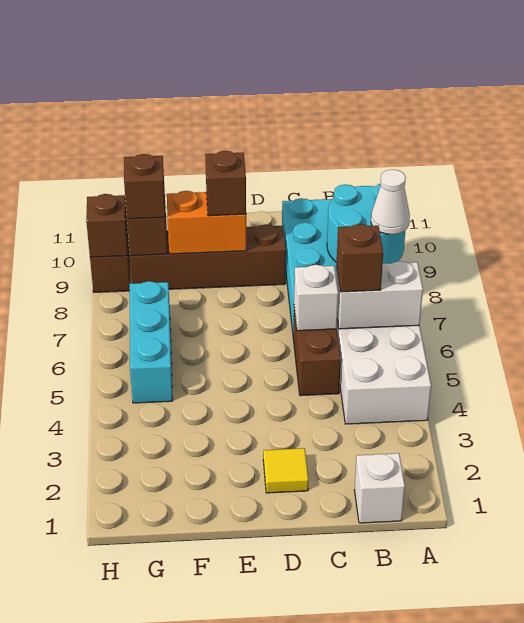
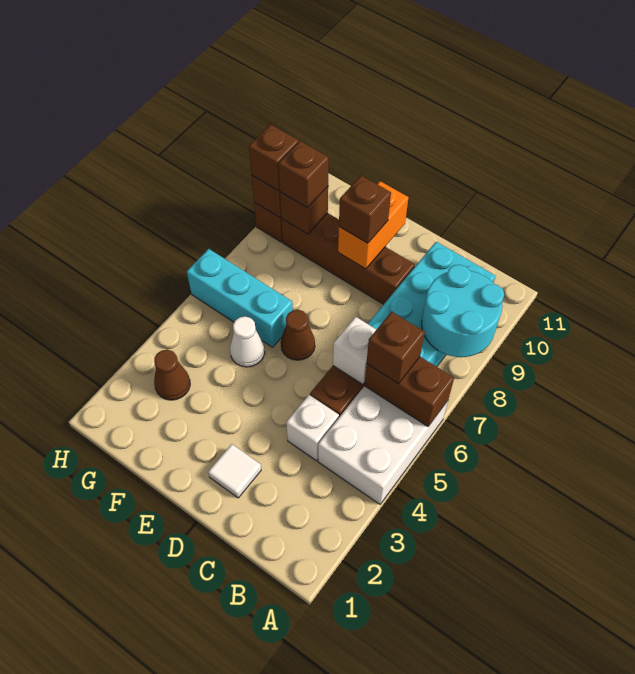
white 1x2 brick [336,261,423,329] -> brown 1x2 brick [364,357,454,426]
white 1x1 cone [371,170,410,234] -> white 1x1 cone moved to [230,316,265,367]
white 1x1 brick [354,453,405,523] -> white 1x1 brick moved to [286,395,339,461]
yellow 1x1 tile [263,448,308,493] -> white 1x1 tile [208,444,261,498]
none -> brown 1x1 cone [281,310,315,360]
orange 1x2 brick [167,191,247,254] -> orange 1x2 brick turned to [338,181,409,269]
none -> brown 1x1 cone [154,350,190,400]
cyan 1x3 brick [130,281,173,403] -> cyan 1x3 brick turned to [187,249,293,347]
none -> brown 1x1 brick [249,124,299,191]

